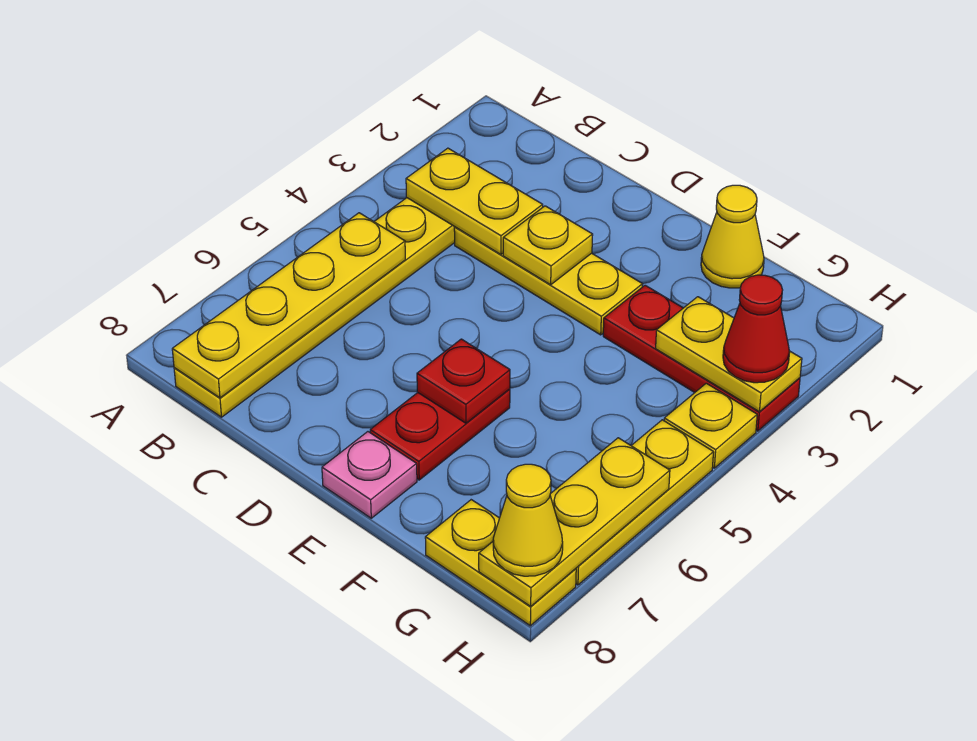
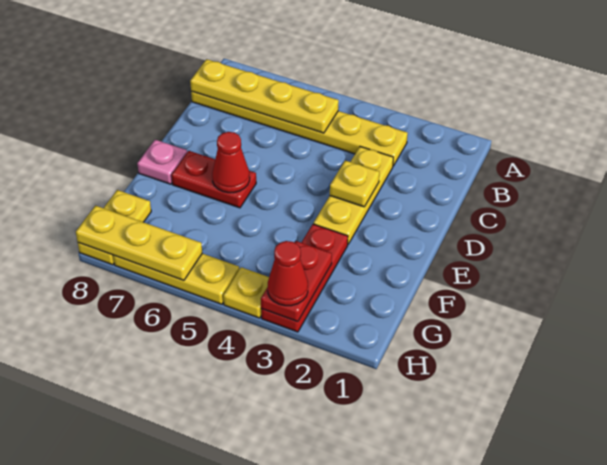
yellow 1x2 plate [406,148,543,254] -> none
red 1x1 plate [417,339,510,423] -> red 1x1 cone [212,132,250,193]
yellow 1x1 cone [701,185,764,288] -> none
yellow 1x2 plate [656,297,802,412] -> red 1x2 plate [261,241,332,322]
yellow 1x1 cone [493,464,563,576] -> none

